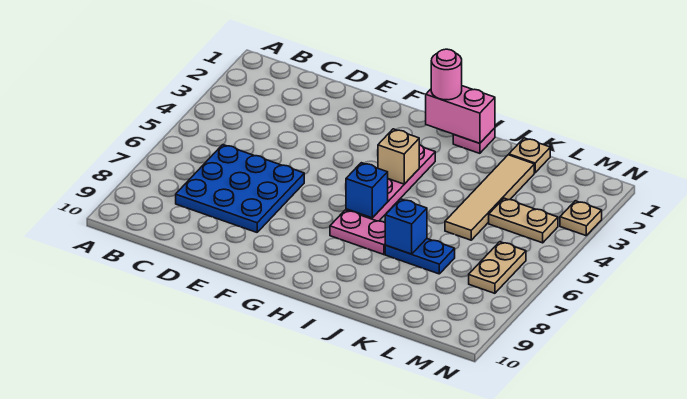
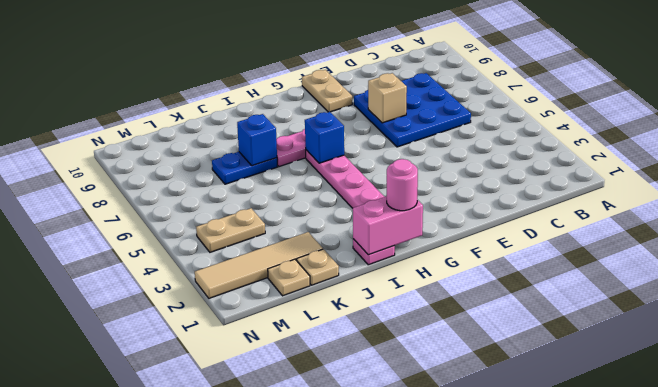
tan 1x1 brick [378,129,419,184] -> tan 1x1 brick moved to [368,73,407,123]
tan 1x4 tile [445,155,534,240] -> tan 1x4 tile turned to [195,232,323,298]
tan 1x2 plate [469,242,526,293] -> tan 1x2 plate moved to [302,70,352,112]
tan 1x1 plate [560,201,602,236] -> tan 1x1 plate moved to [268,259,310,296]

